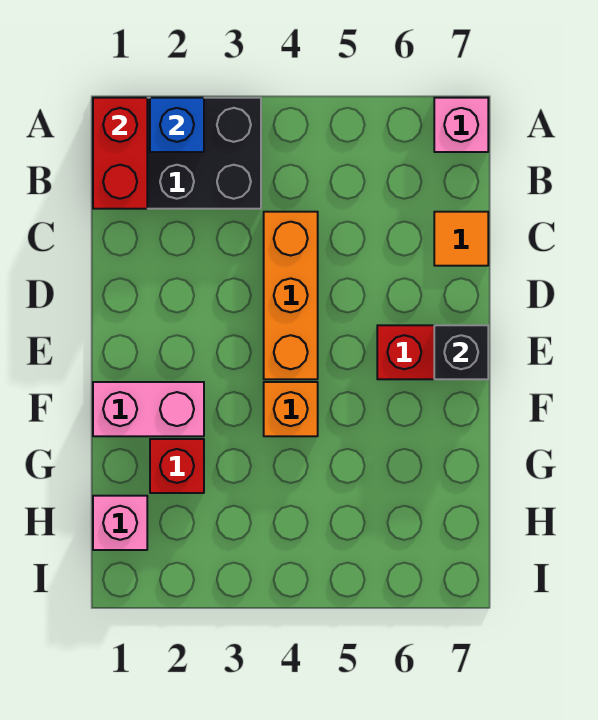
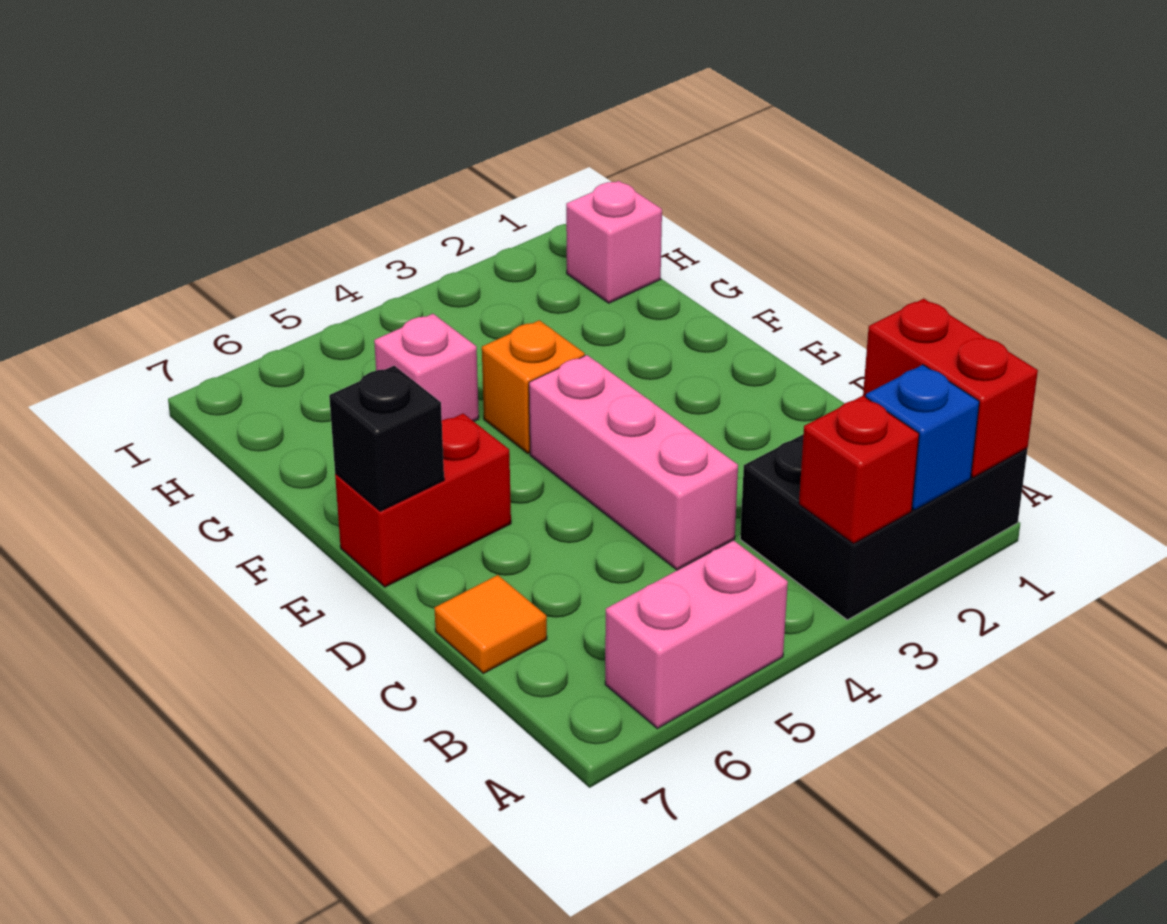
pink 1x1 brick [434,98,488,152] -> pink 1x1 brick moved to [374,314,479,421]
orange 1x3 brick [264,212,318,379] -> pink 1x3 brick [529,355,738,570]
pink 1x2 brick [93,382,204,436] -> pink 1x2 brick moved to [605,540,788,728]
red 1x1 brick [150,439,204,493] -> red 1x1 brick moved to [799,396,919,544]

